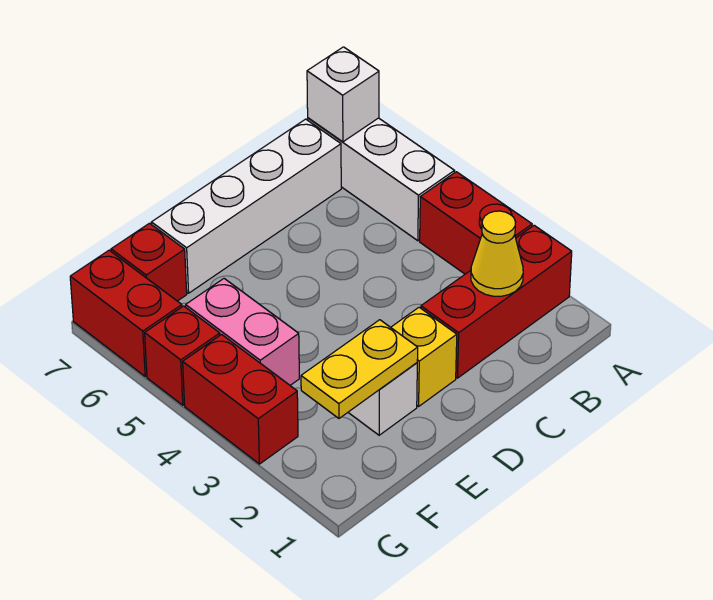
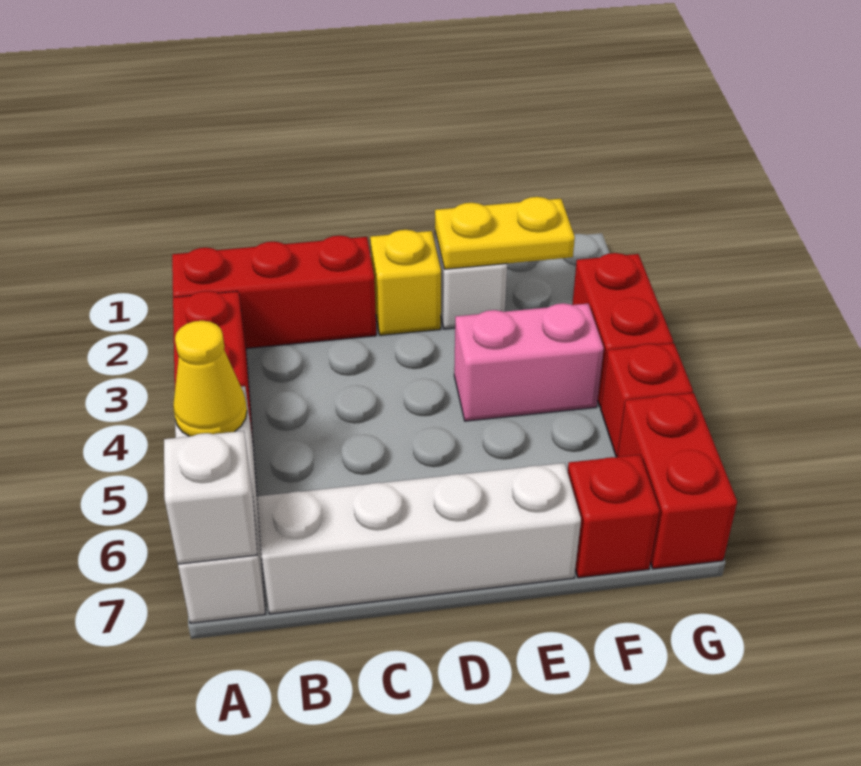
yellow 1x1 cone [471,211,523,296] -> yellow 1x1 cone moved to [173,321,247,436]
pink 1x2 brick [186,279,299,385] -> pink 1x2 brick turned to [454,303,604,421]

